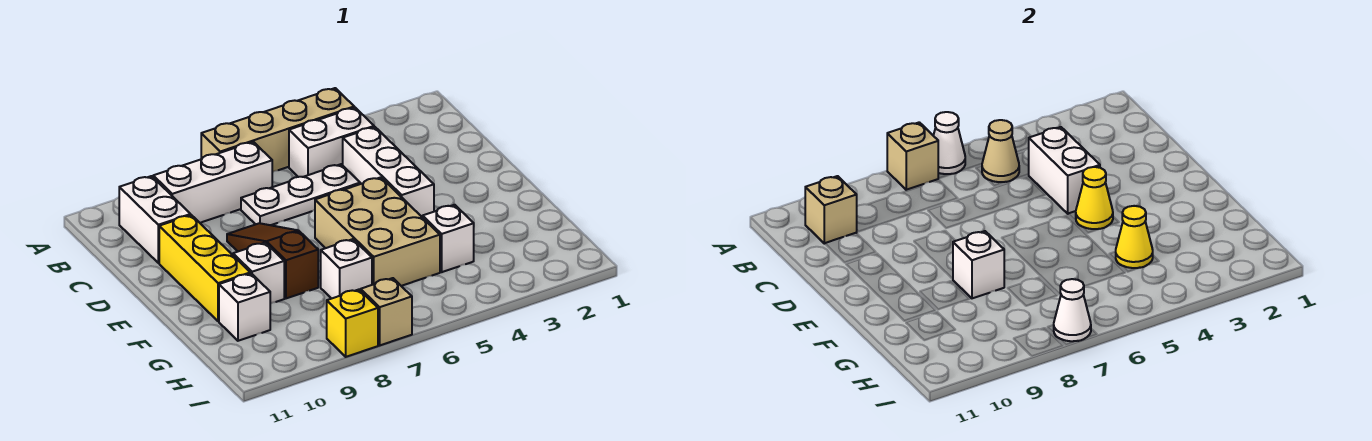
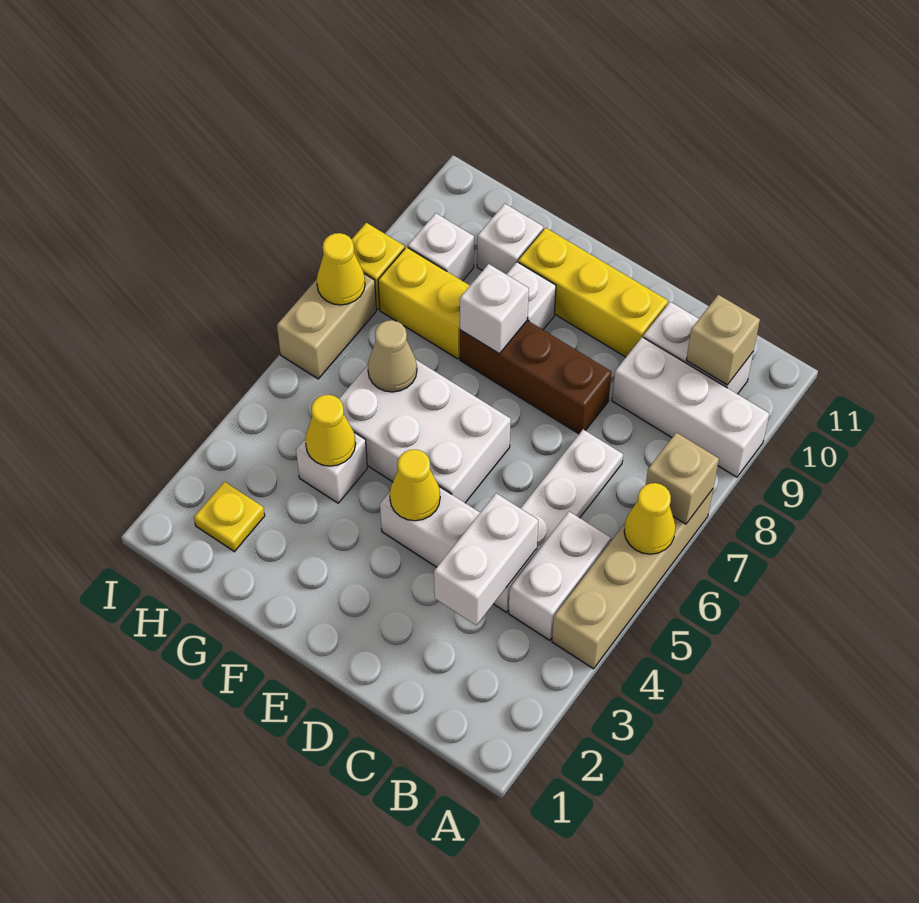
white 1x1 cone [933,112,965,174] -> yellow 1x1 cone [624,483,676,554]
tan 1x1 cone [982,120,1019,182] -> tan 1x1 cone moved to [368,320,417,392]
white 1x3 brick [153,142,272,223] -> white 1x3 brick turned to [612,337,769,477]
white 1x2 brick [1029,127,1100,214] -> white 1x2 brick turned to [434,493,538,625]
brown 1x3 slope [227,223,318,298] -> brown 1x3 brick [460,320,612,434]
tan 2x3 brick [315,177,440,286] -> white 2x3 brick [339,360,511,503]
white 1x1 brick [321,239,372,299] -> white 1x1 brick moved to [408,213,474,281]
none -> yellow 1x2 brick [378,247,470,359]
none -> yellow 1x1 plate [194,482,265,552]
tan 1x1 brick [361,278,412,345] -> tan 1x2 brick [277,274,376,379]
white 1x1 cone [1054,279,1091,341] -> yellow 1x1 cone [317,233,365,305]

